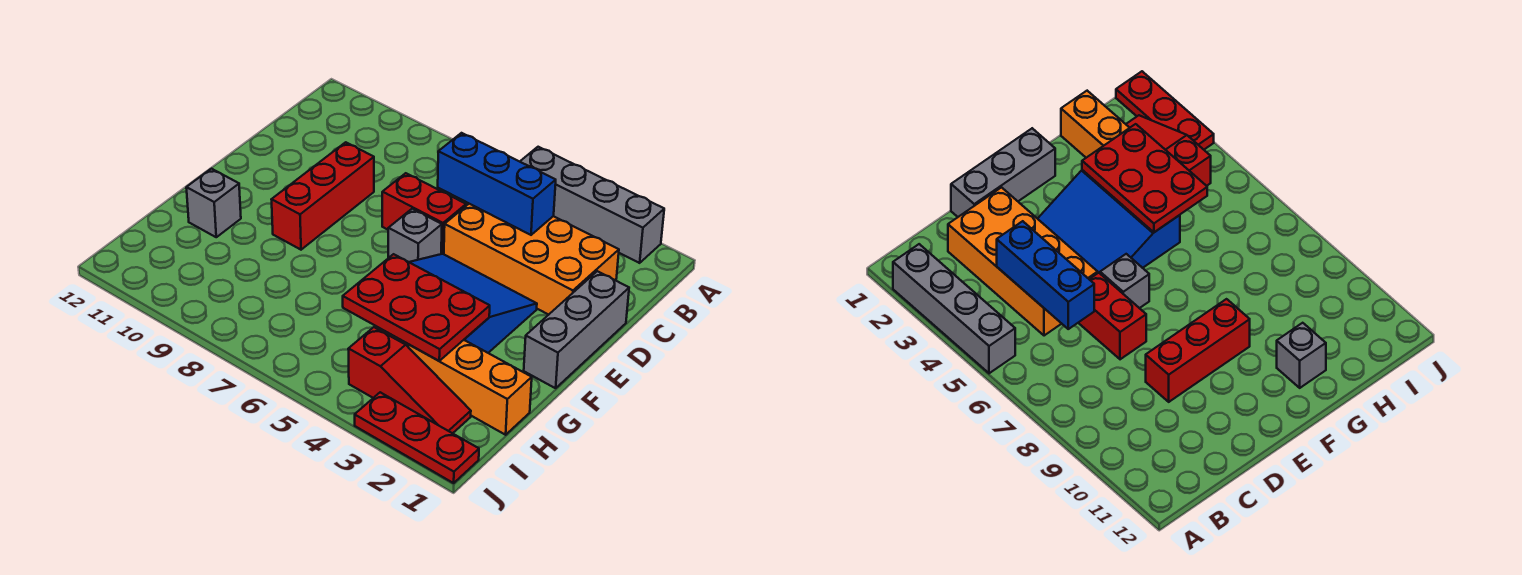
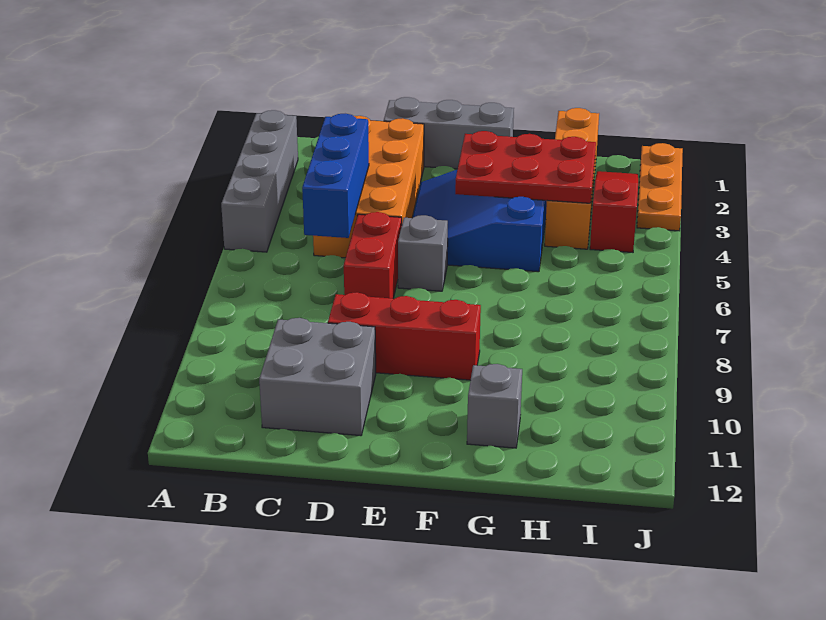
none -> grey 2x2 brick [259,318,376,436]
red 2x3 plate [343,254,490,361] -> red 2x3 plate turned to [455,131,596,203]
red 1x3 plate [355,392,479,483] -> orange 1x3 plate [637,143,683,231]

